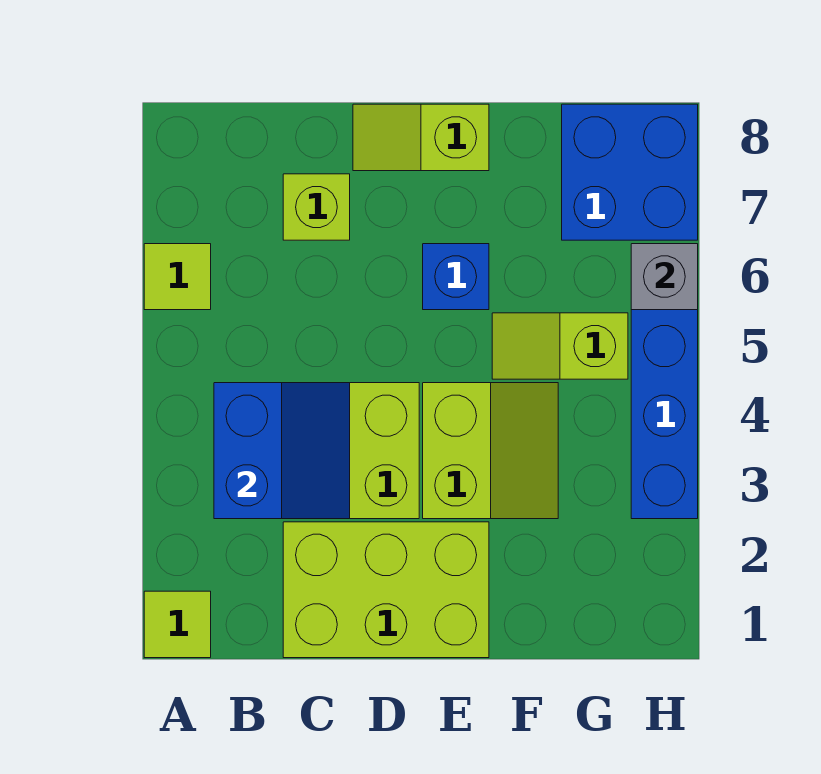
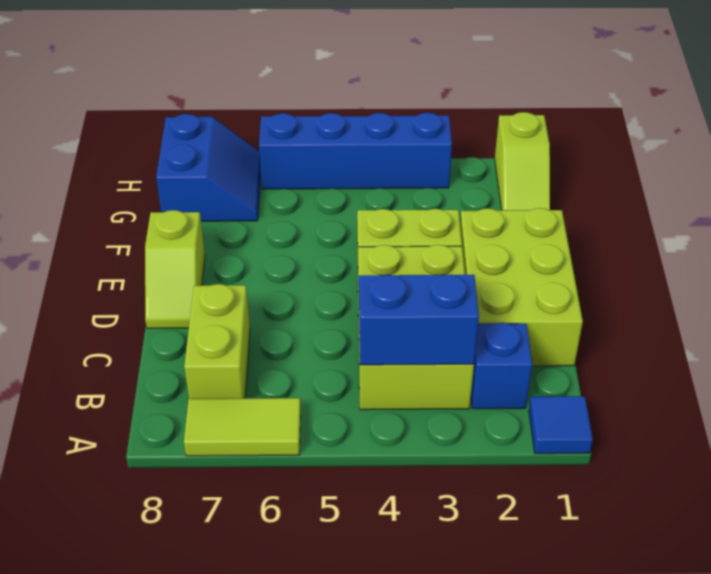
lime 1x1 tile [144,591,211,658] -> blue 1x1 tile [529,396,593,454]
lime 1x1 tile [144,244,211,310] -> lime 1x2 tile [184,398,301,456]
lime 1x1 brick [283,174,350,240] -> lime 1x2 brick [184,284,250,399]
blue 1x1 brick [423,244,489,310] -> blue 1x1 brick moved to [471,323,532,409]
lime 1x2 slope [492,313,628,379] -> lime 1x2 slope moved to [495,112,550,210]
blue 2x2 brick [562,104,698,240] -> blue 2x2 slope [156,114,261,221]
grey 1x1 brick [631,244,698,310] -> none

